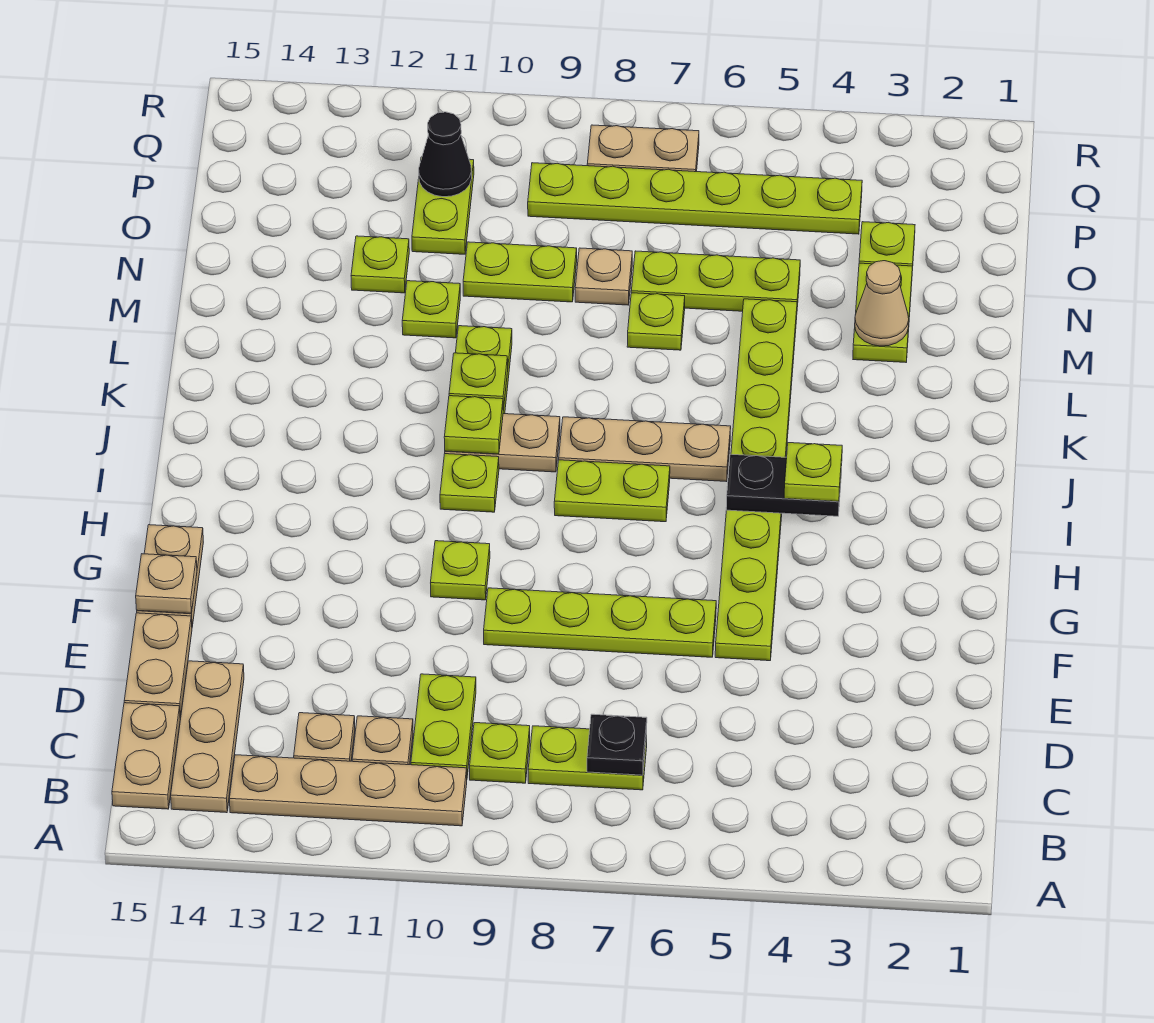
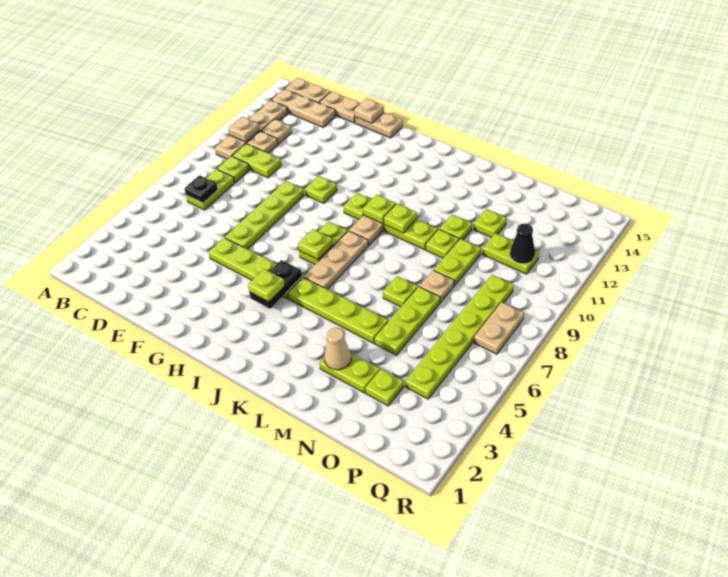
none -> tan 1x1 plate [228,117,259,142]
none -> lime 1x1 plate [298,229,333,260]
none -> lime 1x1 plate [426,229,459,258]

